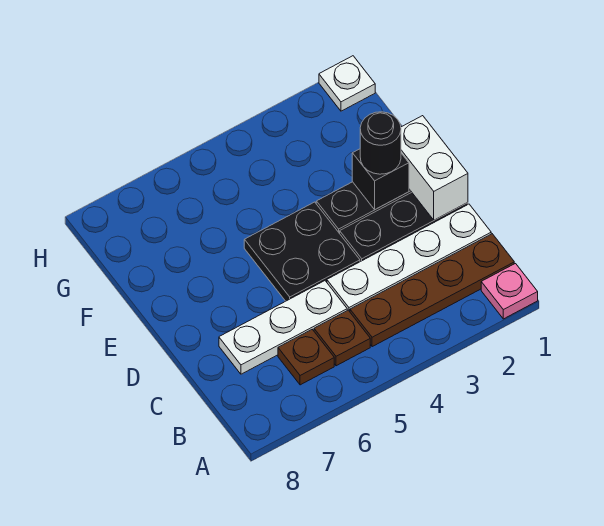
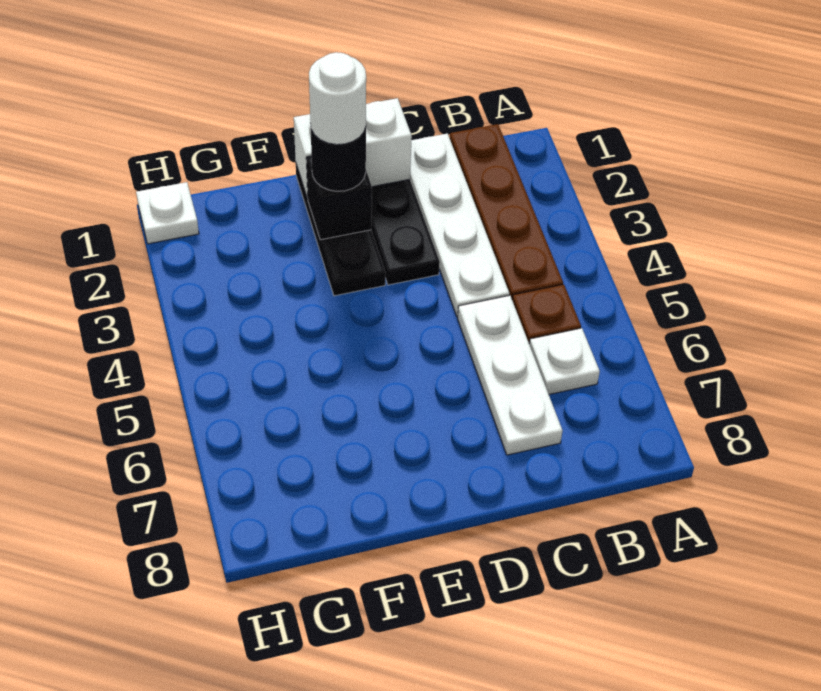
pink 1x1 plate [481,264,538,319] -> none
brown 1x1 plate [278,330,334,385] -> white 1x1 plate [529,328,600,394]
black 2x2 plate [244,202,360,301] -> none
none -> white 1x1 round brick [309,52,366,145]

